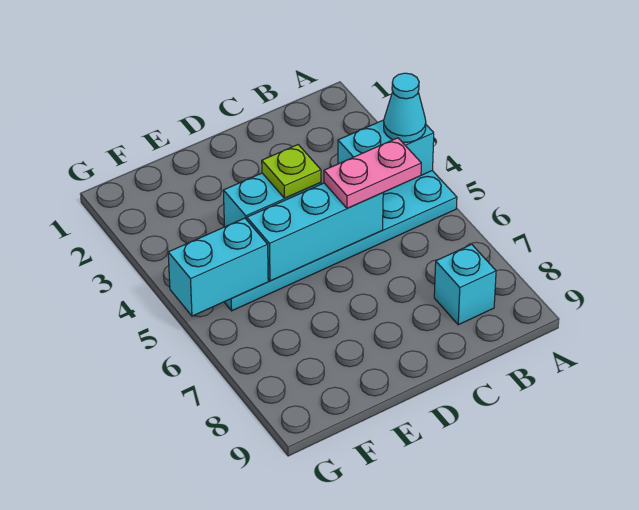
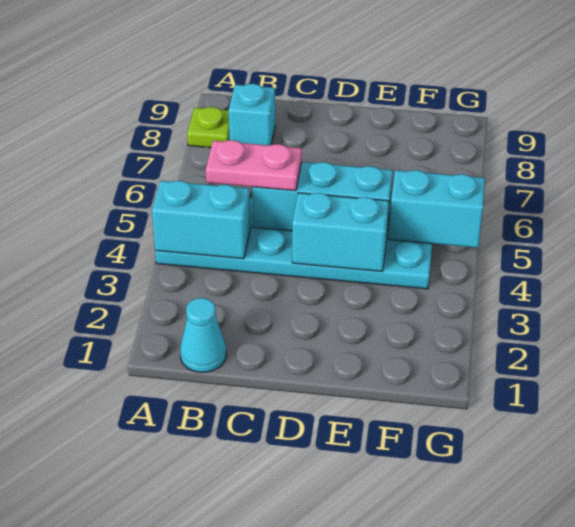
cyan 1x1 cone [384,73,426,142] -> cyan 1x1 cone moved to [180,298,226,372]
lime 1x1 plate [262,145,321,198] -> lime 1x1 plate moved to [187,107,230,148]

